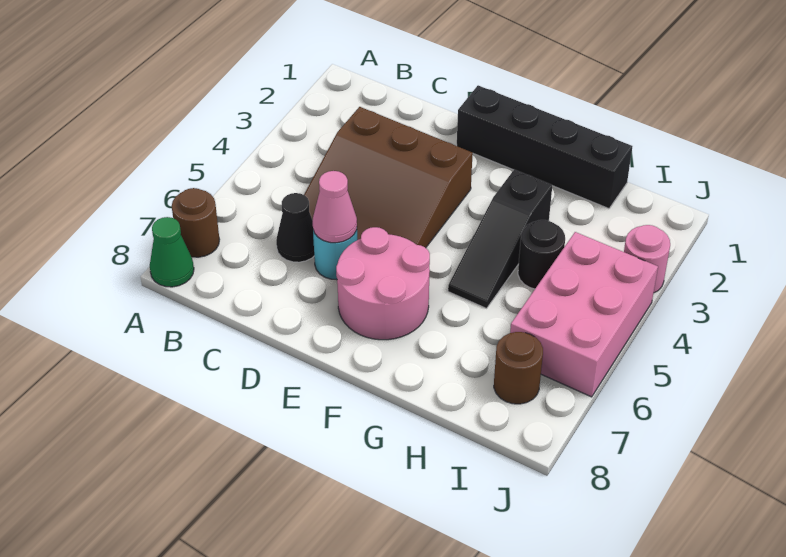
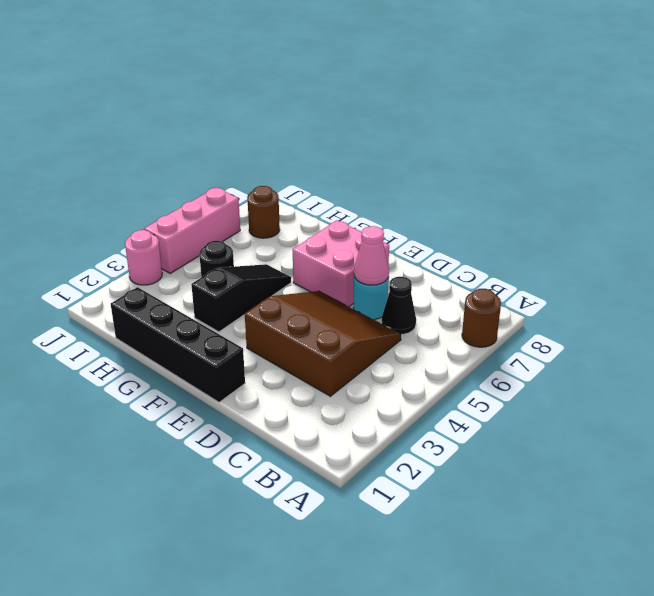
green 1x1 cone [150,217,194,287] -> none
pink 2x2 round brick [336,227,430,340] -> pink 2x2 brick [293,220,389,307]
pink 2x3 brick [510,232,658,397] -> pink 1x3 brick [144,187,240,273]

